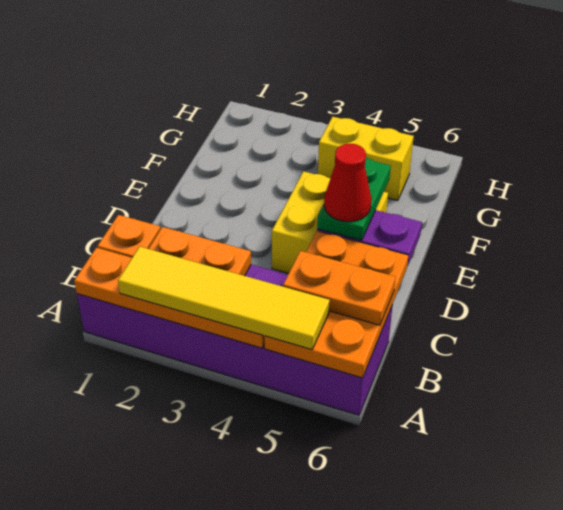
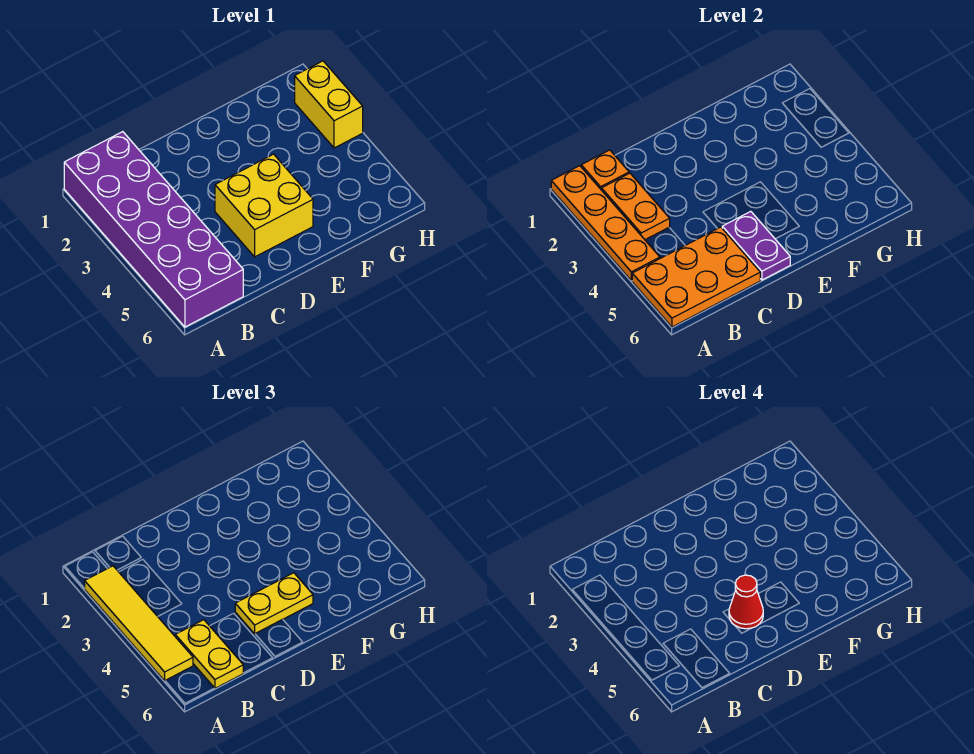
orange 1x2 plate [283,251,396,325] -> yellow 1x2 plate [175,620,243,688]
green 1x2 plate [317,158,391,240] -> yellow 1x2 plate [235,573,313,634]
yellow 1x2 brick [318,117,414,201] -> yellow 1x2 brick moved to [295,61,363,148]

